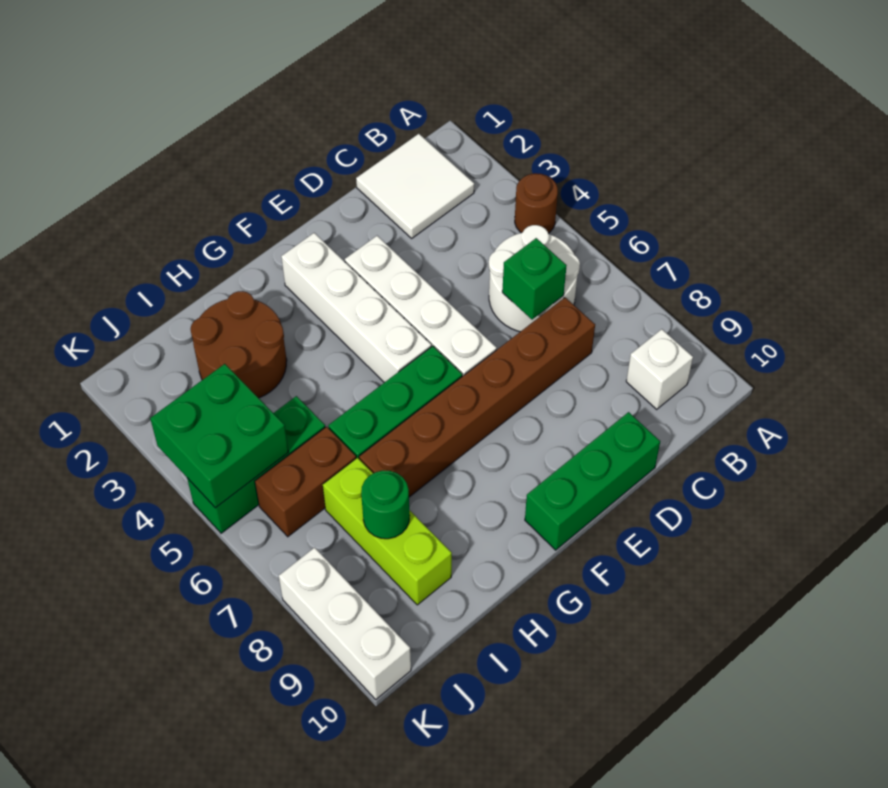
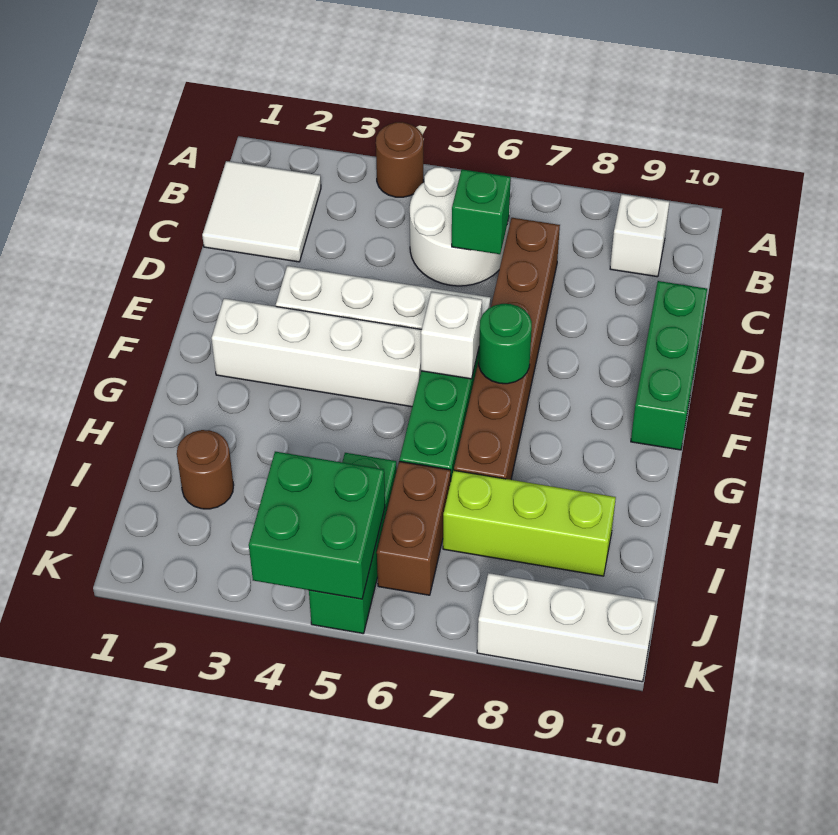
none -> white 1x1 brick [421,292,482,379]
brown 2x2 round brick [191,291,287,398] -> brown 1x1 round brick [177,430,234,509]
green 1x1 round brick [361,470,410,539] -> green 1x1 round brick moved to [479,304,532,384]

